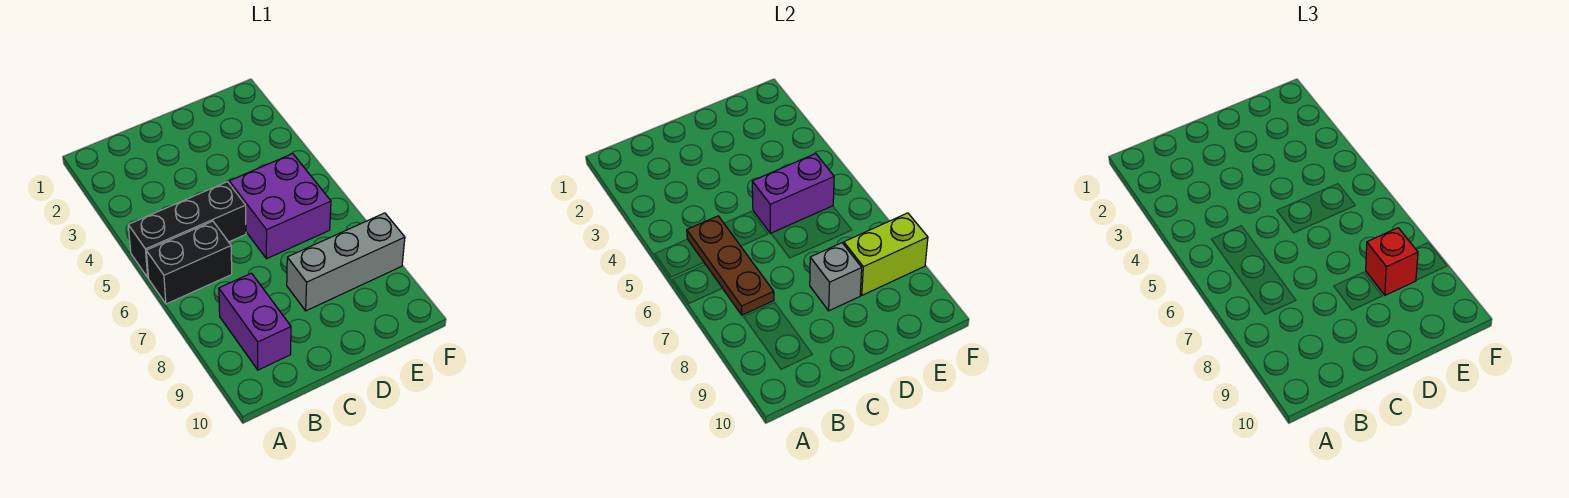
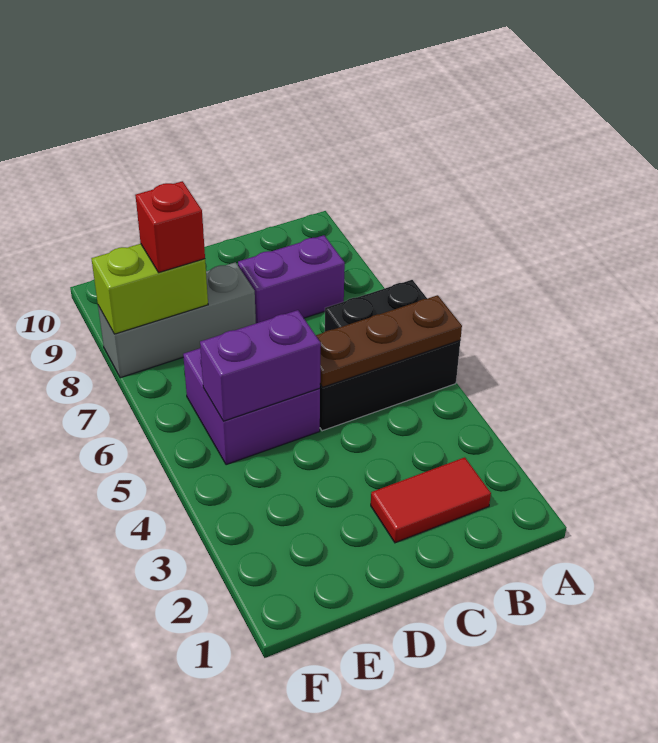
none -> red 1x2 tile [371,457,491,543]
brown 1x3 plate [687,216,774,315] -> brown 1x3 plate turned to [316,295,462,387]
purple 1x2 brick [219,273,291,370] -> purple 1x2 brick turned to [238,235,345,323]
grey 1x1 brick [810,243,862,311] -> none

